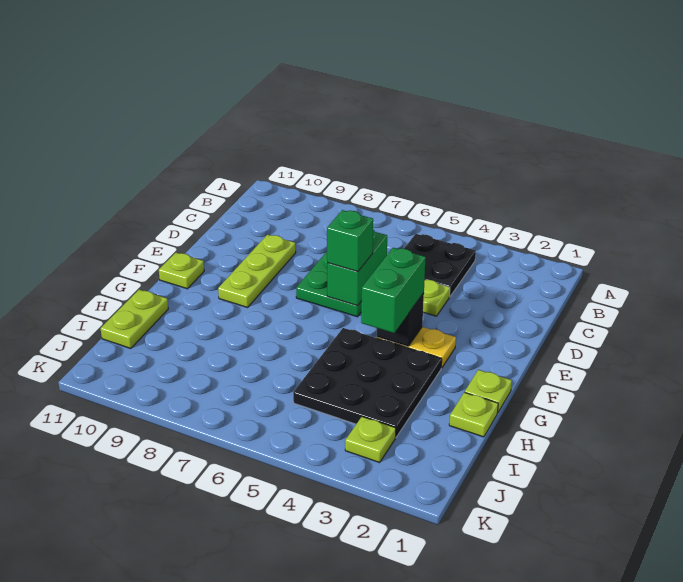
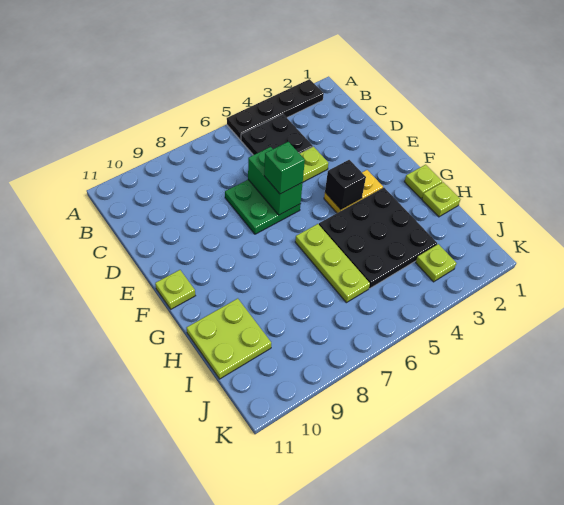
none -> black 1x4 plate [227,79,324,140]
lime 1x3 plate [218,235,296,307] -> lime 1x3 plate moved to [295,224,370,303]
green 1x2 brick [361,248,426,333] -> none
lime 1x2 plate [101,289,168,349] -> lime 2x2 plate [187,298,271,379]

